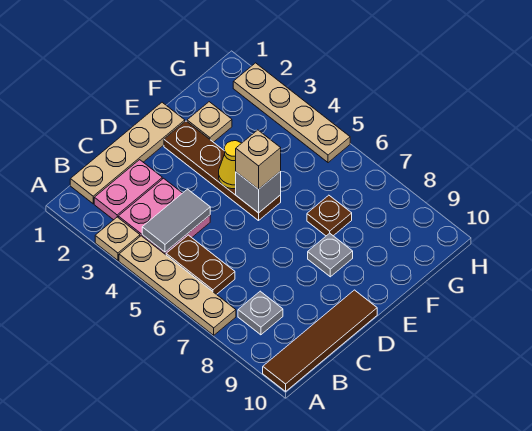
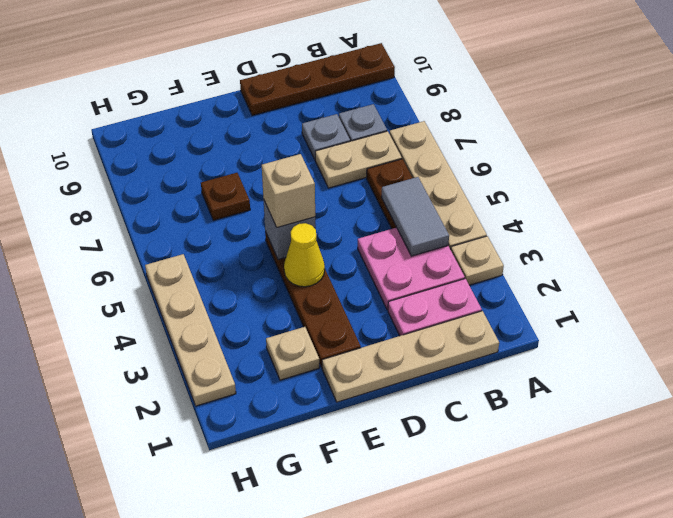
brown 1x4 tile [263,290,377,391] -> brown 1x4 plate [240,43,395,116]
grey 1x2 tile [142,189,210,252] -> grey 1x2 tile turned to [382,177,449,256]
none -> tan 1x2 plate [315,131,402,188]
grey 1x1 plate [308,233,353,277] -> grey 1x1 plate moved to [302,114,350,159]

